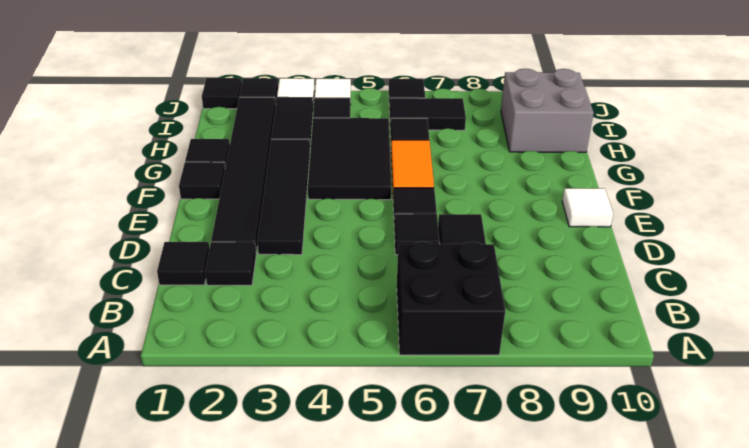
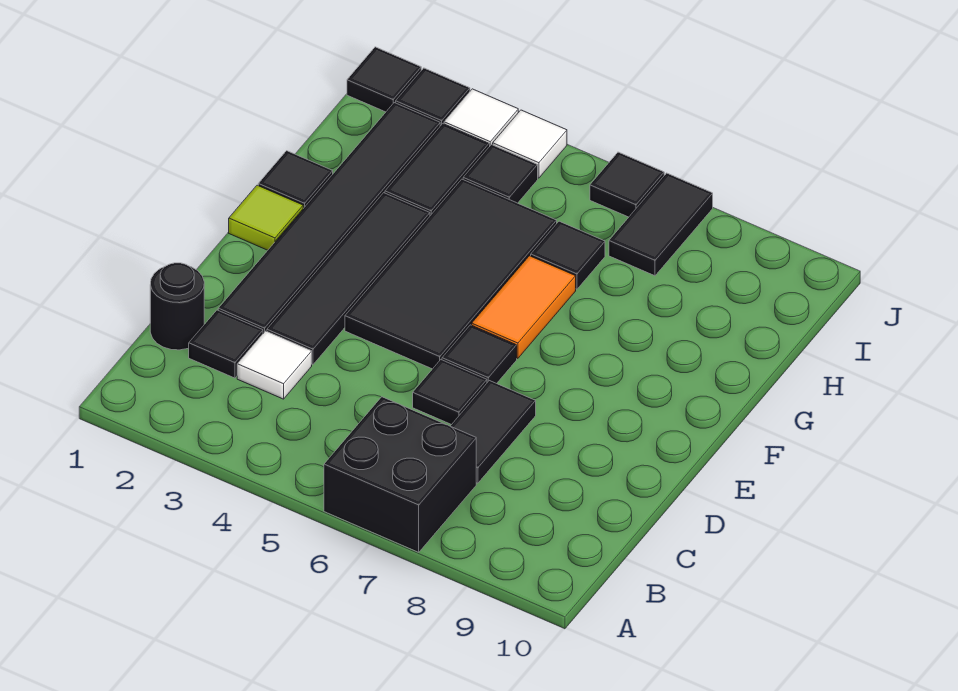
black 1x1 tile [157,242,210,285] -> black 1x1 round brick [150,263,204,350]
white 1x1 tile [562,188,613,227] -> white 1x1 tile moved to [237,331,312,399]
black 1x1 tile [179,162,225,199] -> lime 1x1 tile [229,185,303,250]
black 2x3 tile [308,118,391,200] -> black 2x4 tile [345,179,557,369]
grey 2x2 brick [501,69,594,152] -> none
black 1x2 tile [389,98,466,130] -> black 1x2 tile turned to [609,173,713,276]

